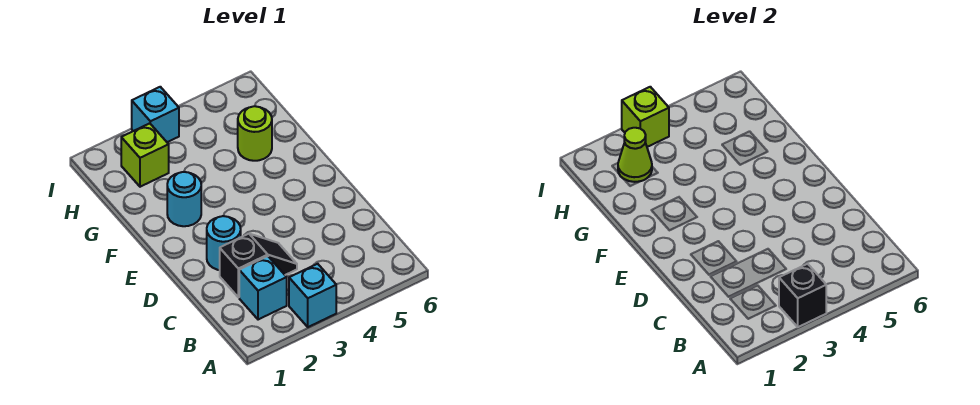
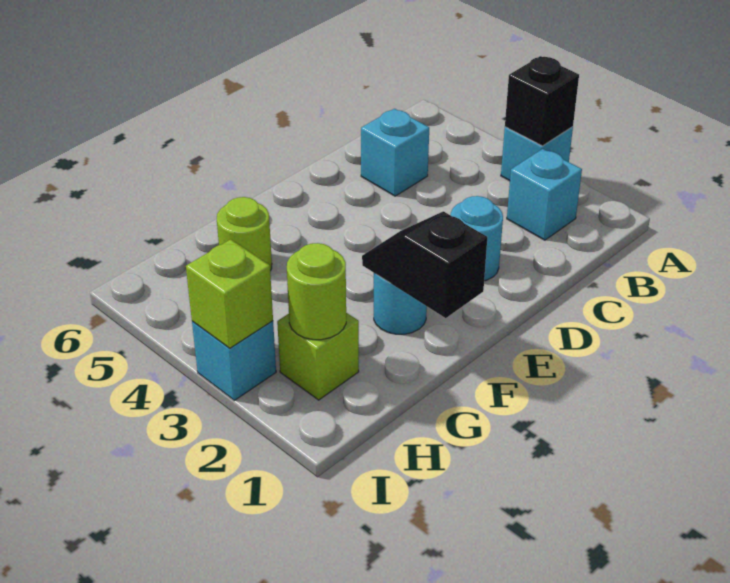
black 1x2 slope [220,234,297,297] -> black 1x2 slope moved to [362,211,487,318]
none -> cyan 1x1 brick [361,109,429,196]
lime 1x1 cone [618,128,652,182] -> lime 1x1 round brick [287,243,346,340]

